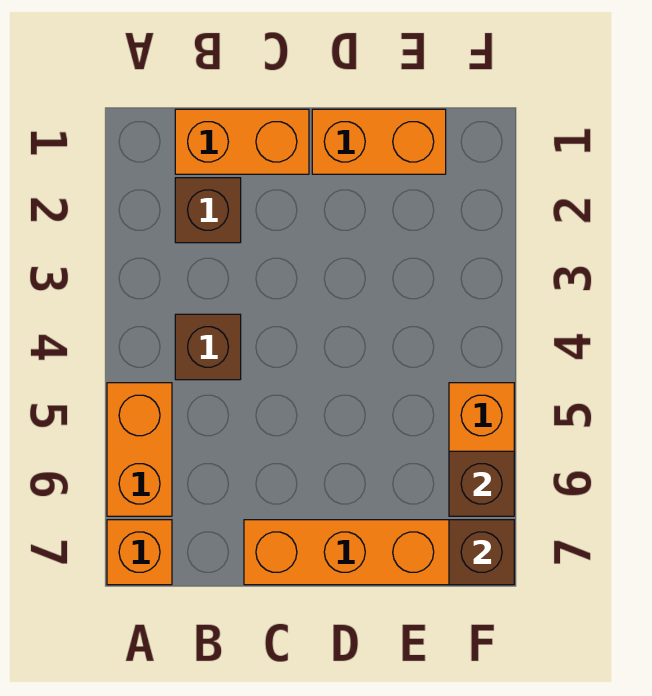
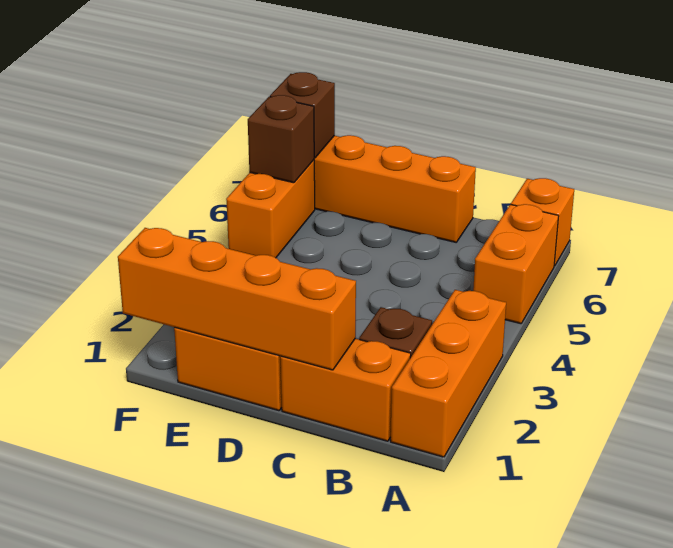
none -> orange 1x3 brick [391,290,506,457]
brown 1x1 brick [175,314,241,380] -> none
none -> orange 1x4 brick [118,228,356,370]

